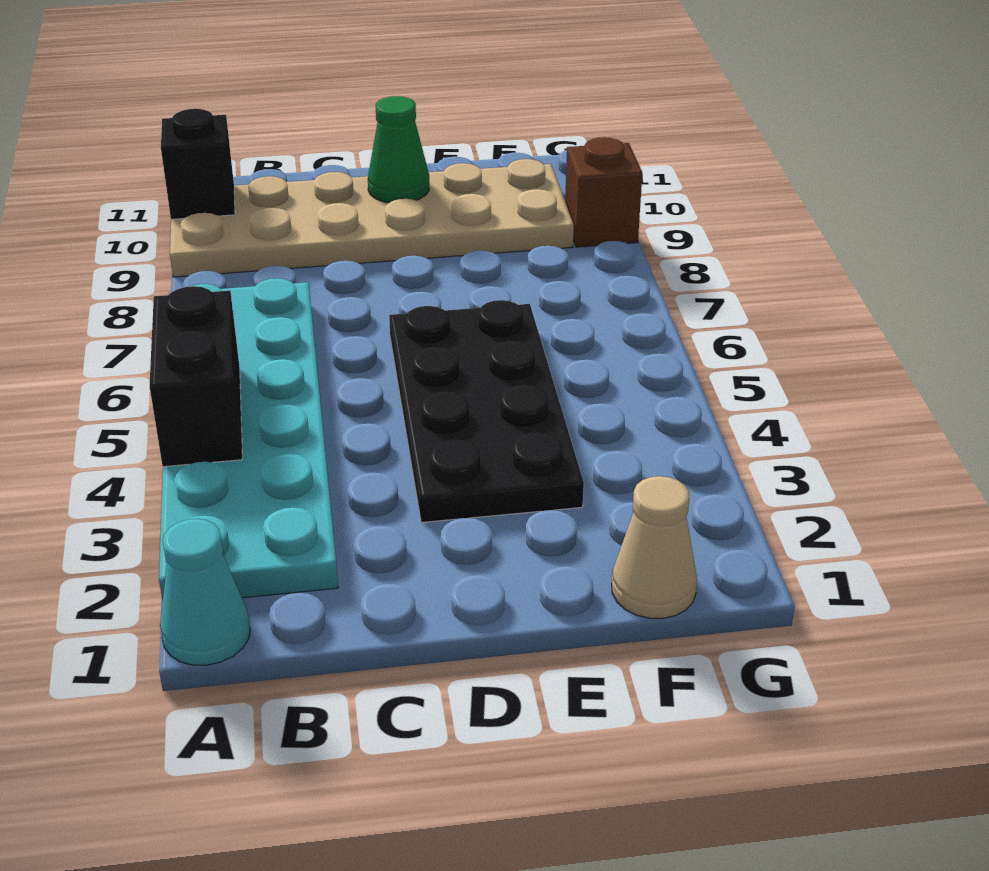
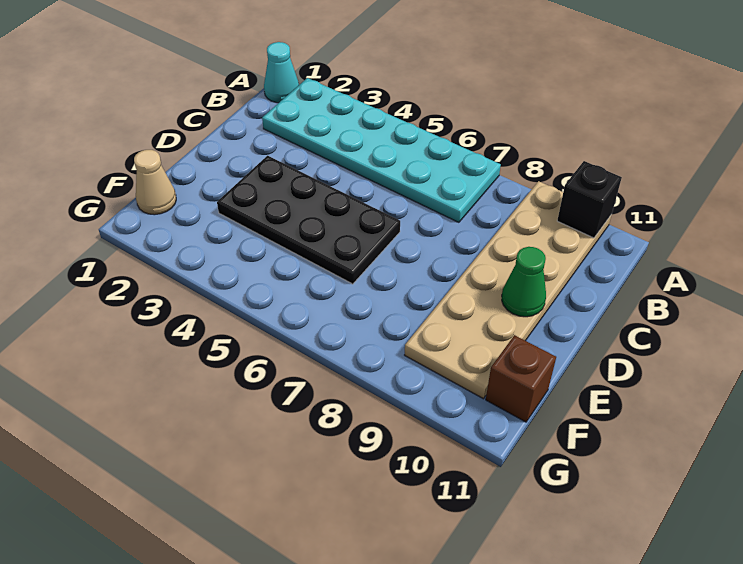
black 1x2 brick [150,286,242,467] -> none
brown 1x1 brick [565,137,642,247] -> brown 1x1 brick moved to [486,335,556,422]

